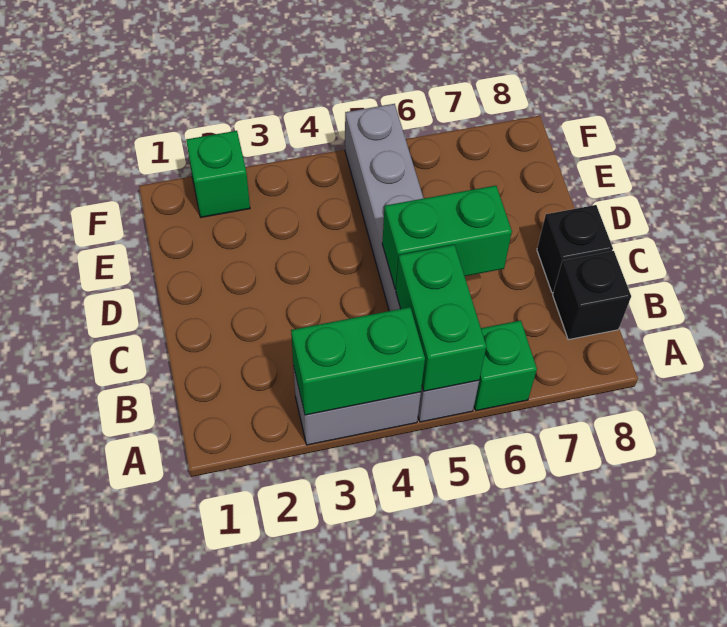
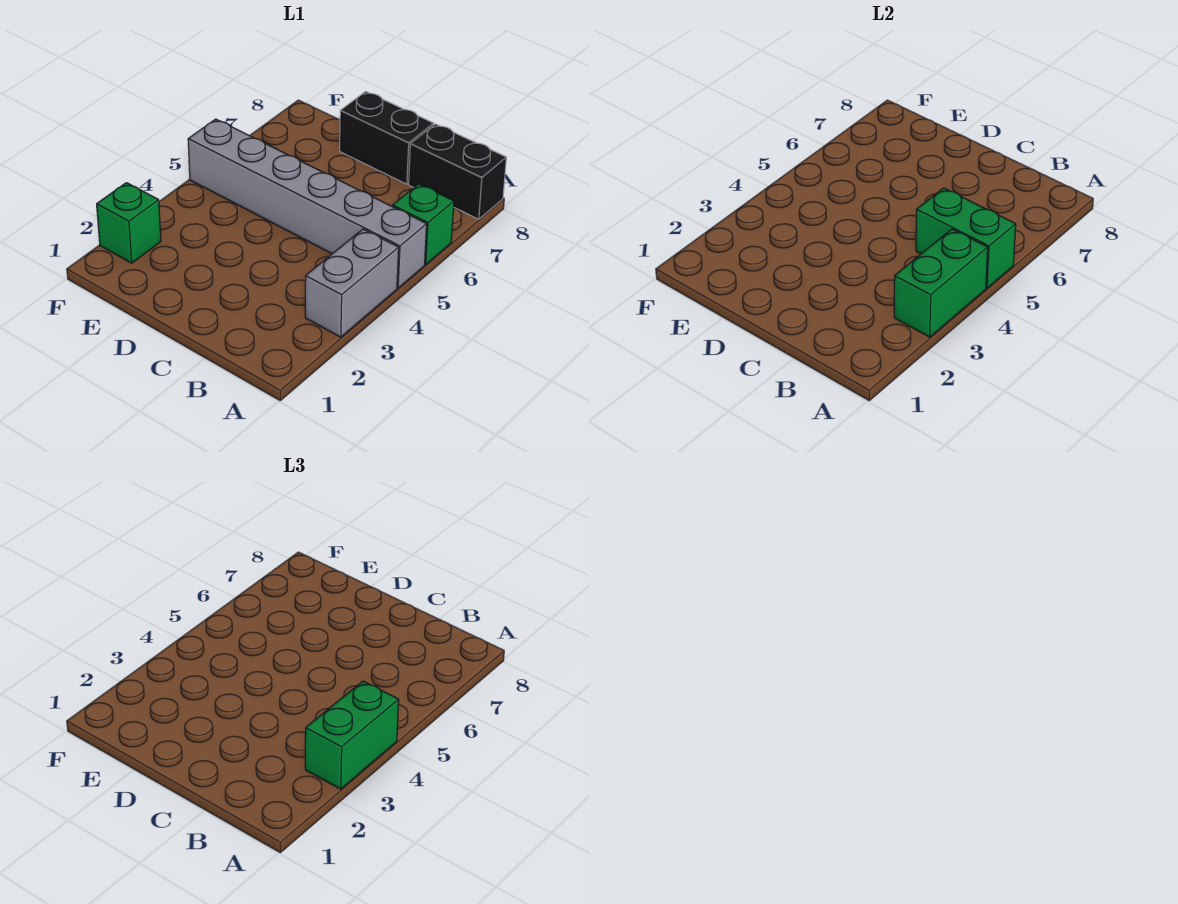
black 1x1 brick [553,251,631,340] -> black 1x2 brick [409,124,506,219]
green 1x2 brick [382,186,512,289] -> green 1x2 brick moved to [305,681,399,789]
black 1x1 brick [537,205,613,293] -> black 1x2 brick [340,92,434,184]

